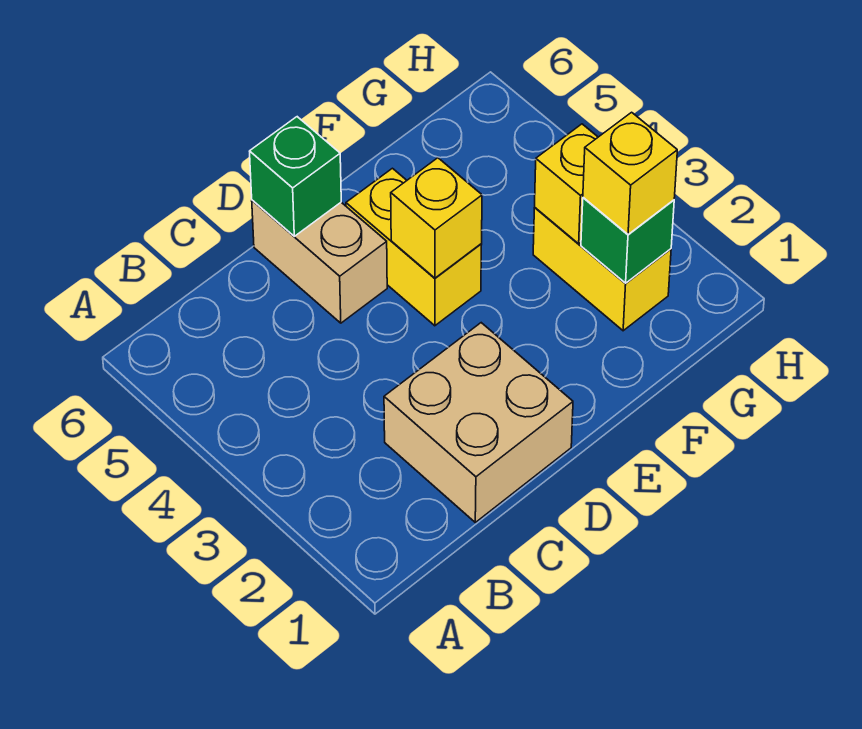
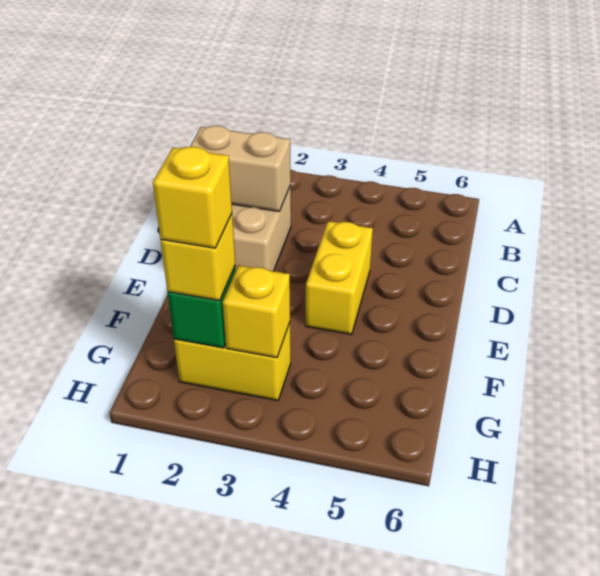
tan 1x2 brick [252,200,387,323] -> tan 1x2 brick moved to [190,126,291,212]
green 1x1 brick [250,117,341,236] -> none
yellow 1x2 brick [346,168,482,326] -> yellow 1x2 brick turned to [306,221,373,335]
yellow 1x1 brick [391,158,482,278] -> yellow 1x1 brick moved to [153,147,232,248]

